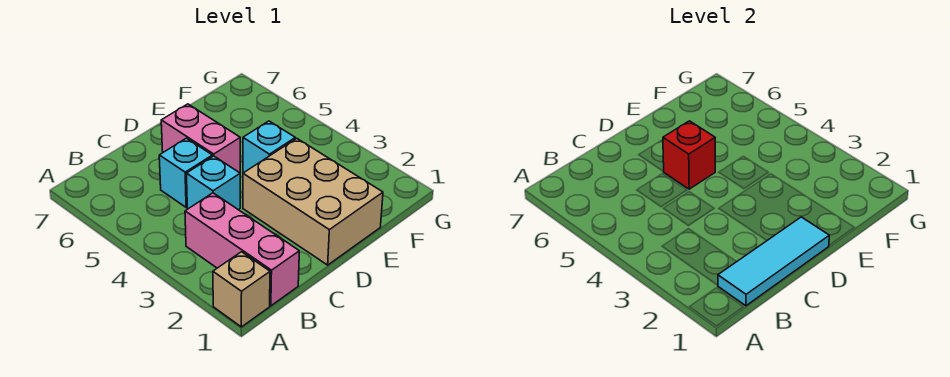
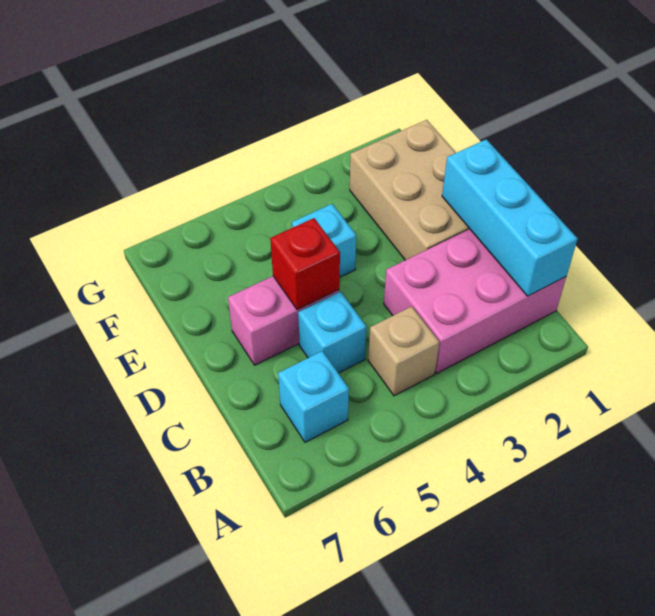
tan 1x1 brick [213,252,270,327] -> tan 1x1 brick moved to [368,306,439,396]
pink 1x3 brick [185,193,299,306] -> pink 2x3 brick [384,229,566,373]
cyan 1x3 tile [718,217,829,306] -> cyan 1x3 brick [442,139,577,296]
cyan 1x1 brick [187,156,240,210] -> cyan 1x1 brick moved to [278,351,349,442]
tan 2x3 brick [243,138,383,265] -> tan 2x3 brick turned to [350,120,469,260]

